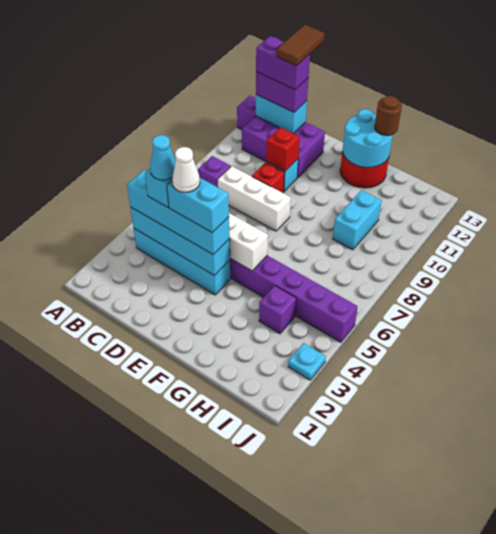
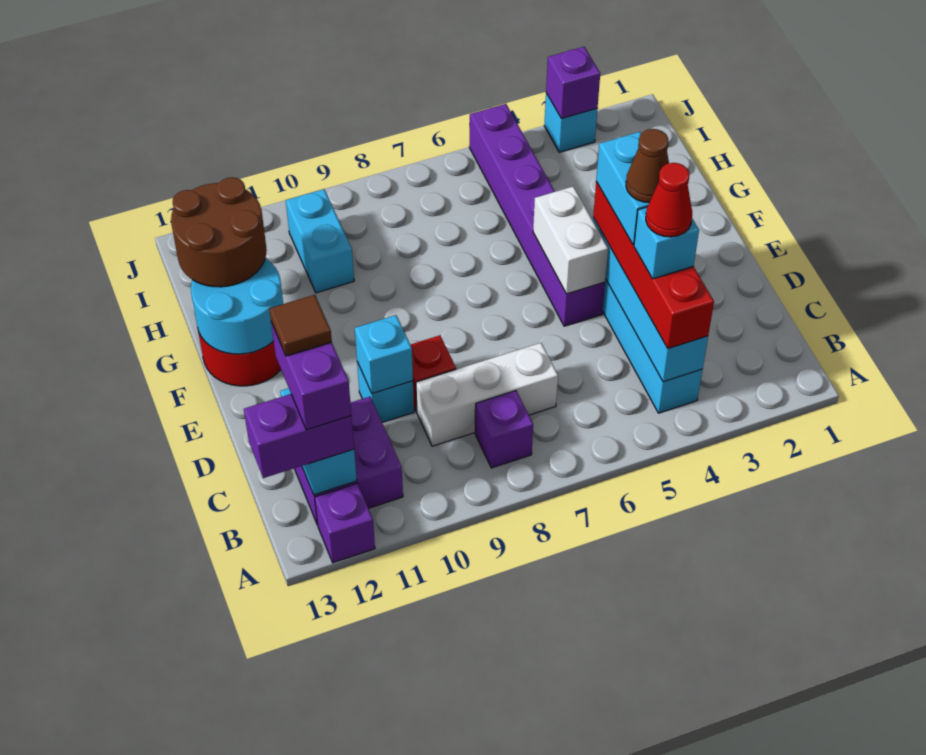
cyan 1x4 brick [127,170,230,255] -> red 1x4 brick [593,182,714,349]
purple 2x3 brick [242,116,325,178] -> purple 2x2 brick [294,397,403,525]
purple 1x2 brick [256,72,308,112] -> purple 1x2 brick turned to [244,394,354,478]
cyan 1x1 cone [150,135,176,180] -> red 1x1 cone [646,163,692,237]
white 1x3 brick [217,166,291,231] -> white 1x3 brick turned to [416,343,558,446]
brown 1x2 tile [277,25,325,66] -> brown 1x1 tile [269,295,332,356]
white 1x1 cone [172,147,200,192] -> brown 1x1 cone [626,129,669,202]
red 1x1 brick [266,127,300,171] -> cyan 1x1 brick [355,315,413,394]
brown 1x1 round brick [375,96,402,135] -> brown 2x2 round brick [171,177,267,287]
purple 1x1 brick [259,286,296,334] -> purple 1x1 brick moved to [546,47,600,119]
cyan 1x2 brick [333,190,382,250] -> cyan 1x2 brick turned to [286,189,354,293]
cyan 1x1 plate [288,343,326,380] -> cyan 1x1 brick [544,93,597,152]

